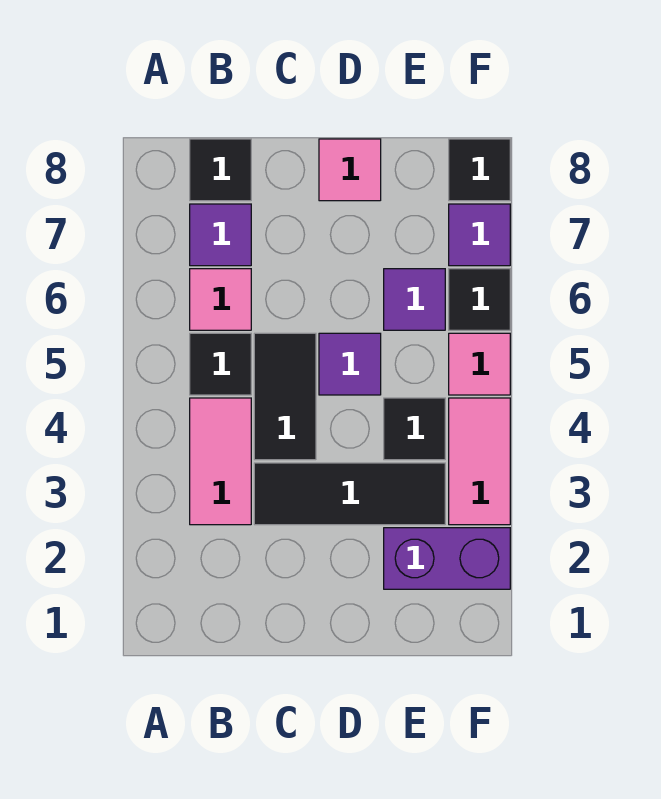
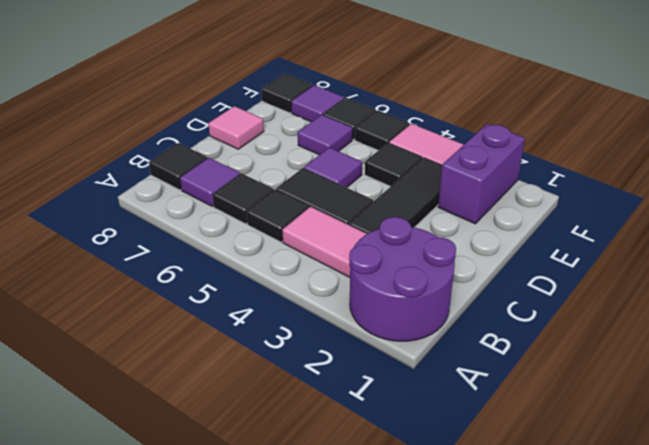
none -> purple 2x2 round brick [349,217,456,341]
pink 1x1 tile [190,269,251,330] -> black 1x1 tile [212,173,273,224]
pink 1x1 tile [449,333,510,395] -> black 1x1 tile [355,110,410,150]

